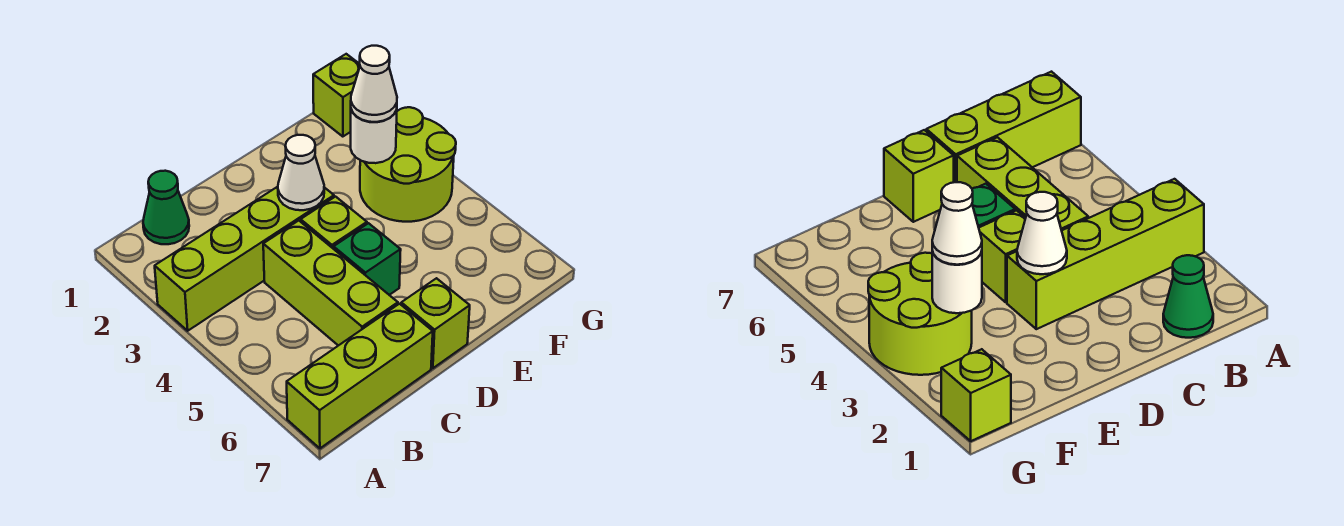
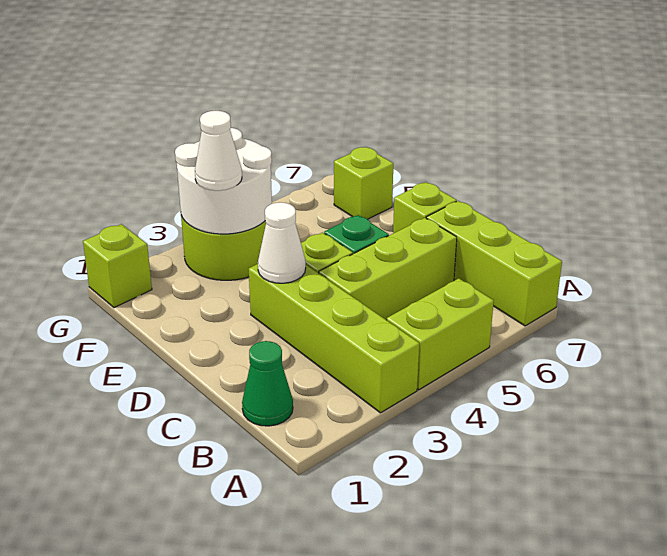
none -> lime 1x2 brick [387,278,494,390]
white 1x1 round brick [351,110,397,163] -> white 2x2 round brick [175,128,272,234]
none -> lime 1x1 brick [334,147,393,219]

